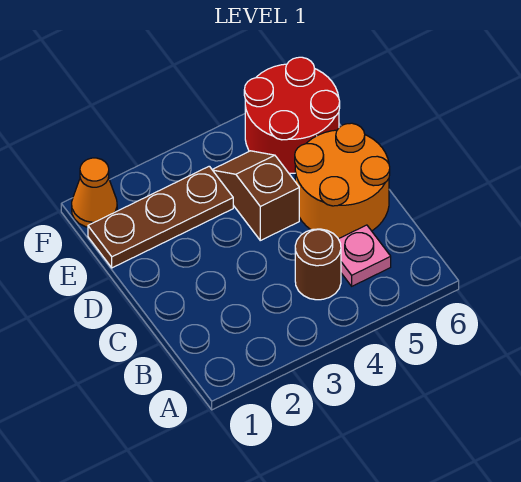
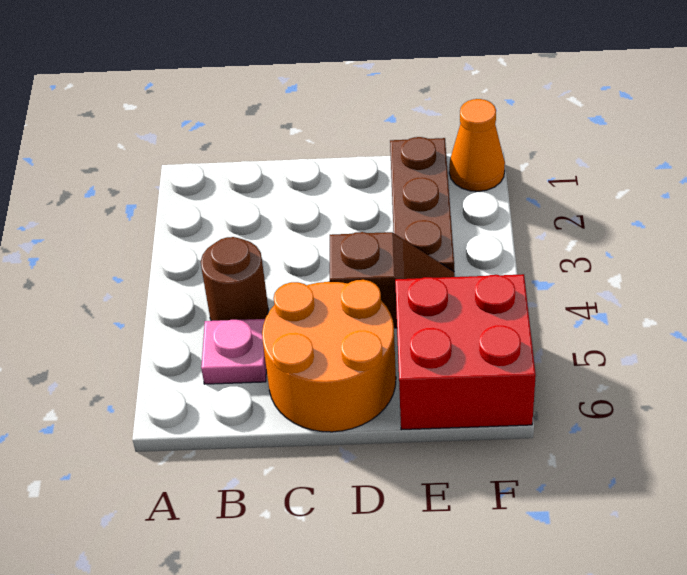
red 2x2 round brick [244,57,340,173] -> red 2x2 brick [395,274,536,430]

